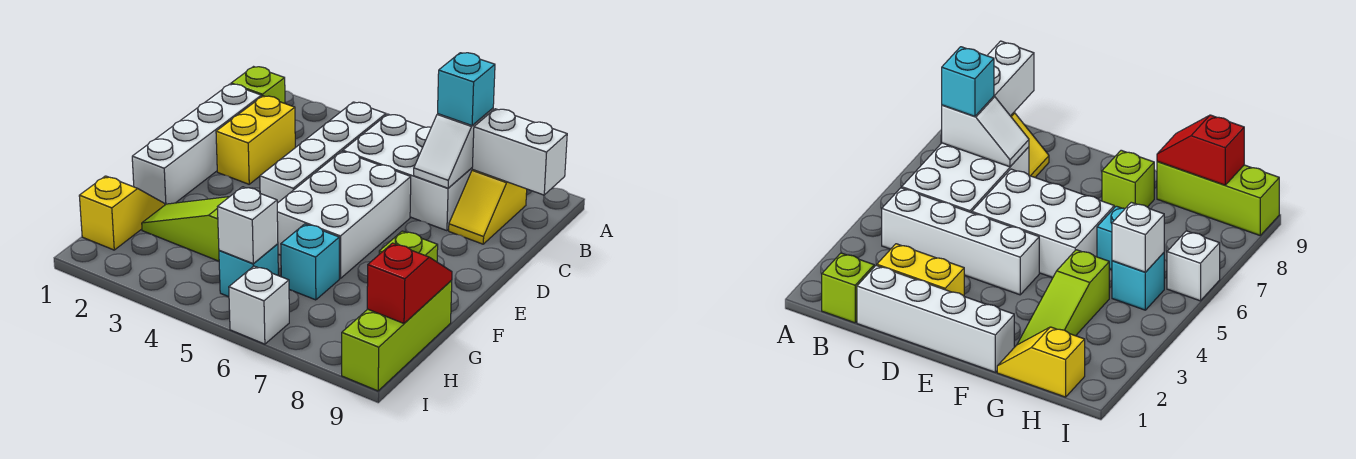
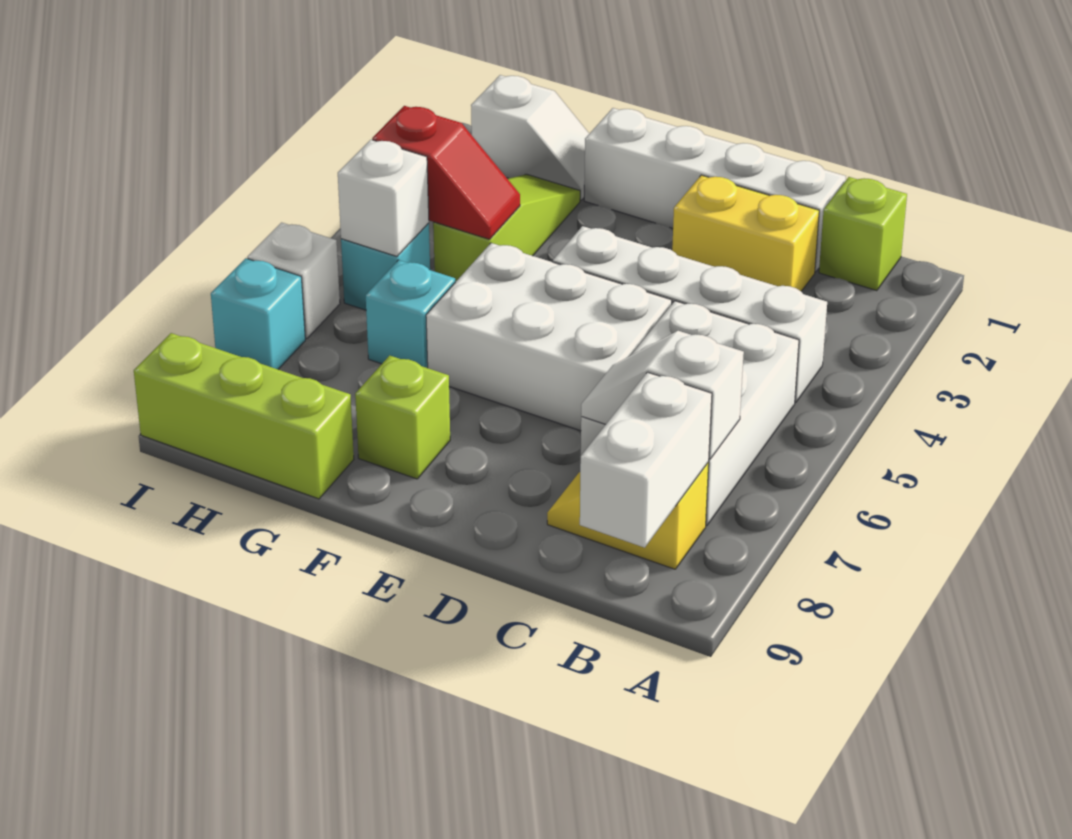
cyan 1x1 brick [438,53,495,125] -> cyan 1x1 brick moved to [211,258,305,369]
yellow 1x2 slope [79,176,165,250] -> white 1x2 slope [471,75,589,200]
red 1x2 slope [367,243,452,323] -> red 1x2 slope moved to [372,106,520,239]

